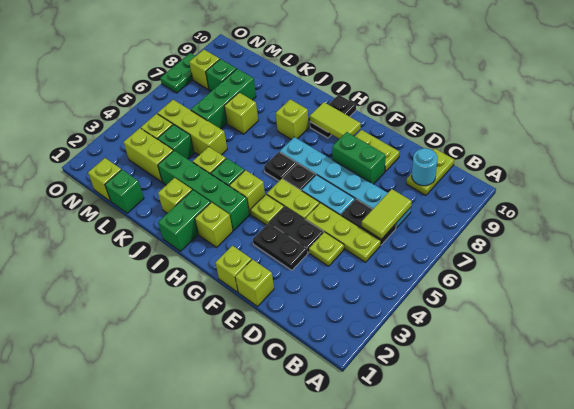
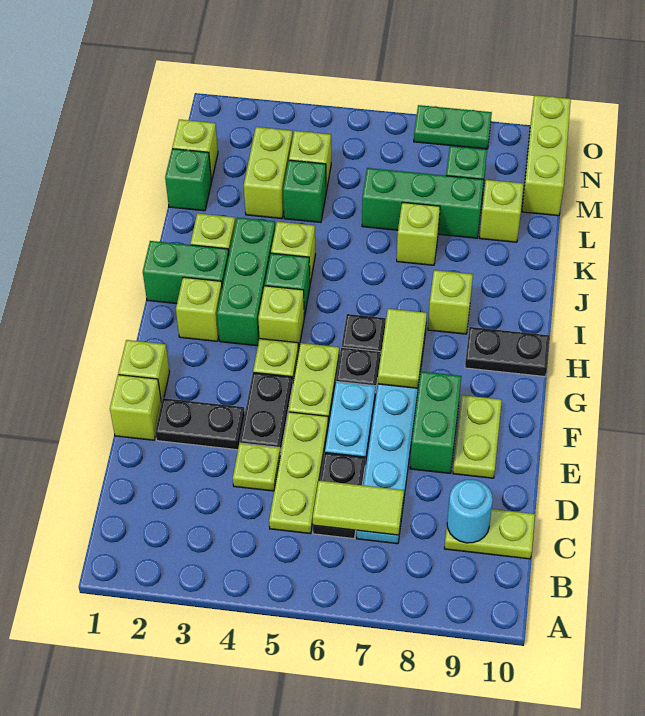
black 1x2 plate [253,223,308,270] -> black 1x2 plate turned to [155,398,245,450]
lime 1x2 tile [310,102,361,139] -> lime 1x2 tile moved to [378,309,427,388]
green 1x4 brick [158,151,249,231] -> green 1x3 brick [217,217,275,346]
lime 1x3 brick [158,100,227,155] -> lime 1x3 brick moved to [522,95,571,216]
lime 1x1 brick [189,50,220,89] -> lime 1x1 brick moved to [480,180,523,242]

